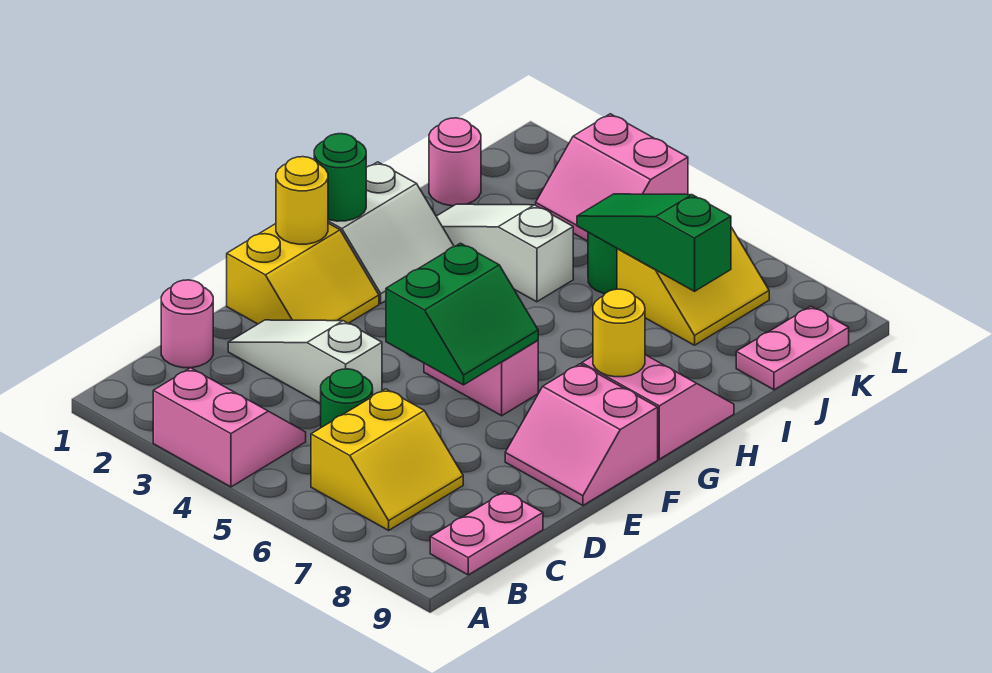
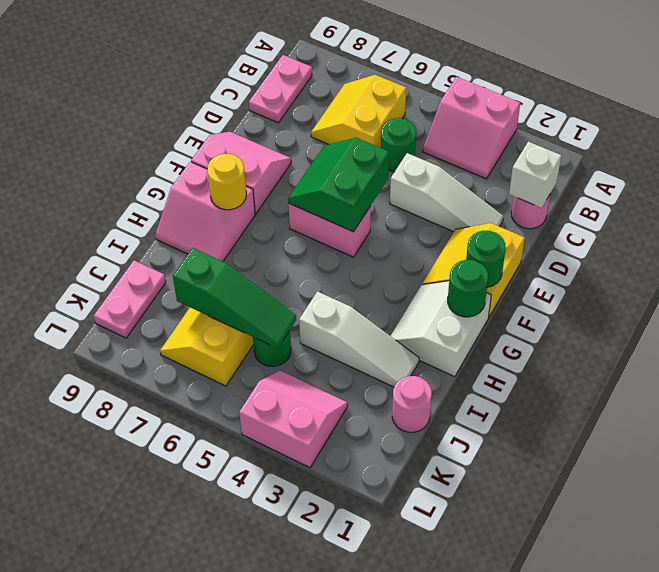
none -> white 1x1 brick [509,142,561,208]
yellow 1x1 round brick [276,157,328,244] -> green 1x1 round brick [466,231,506,287]

